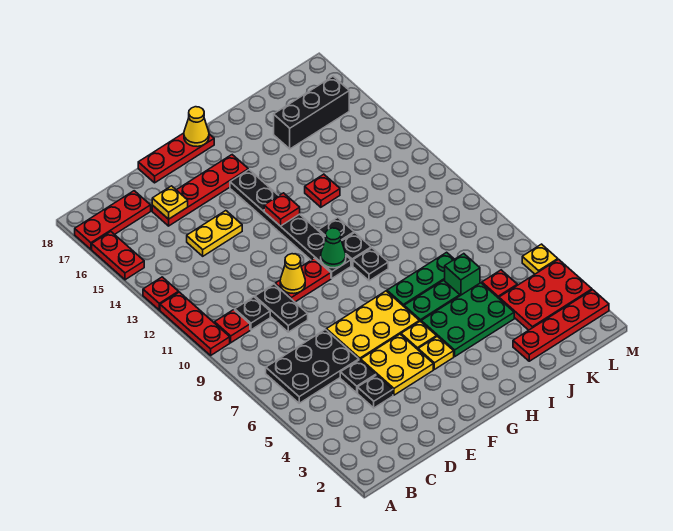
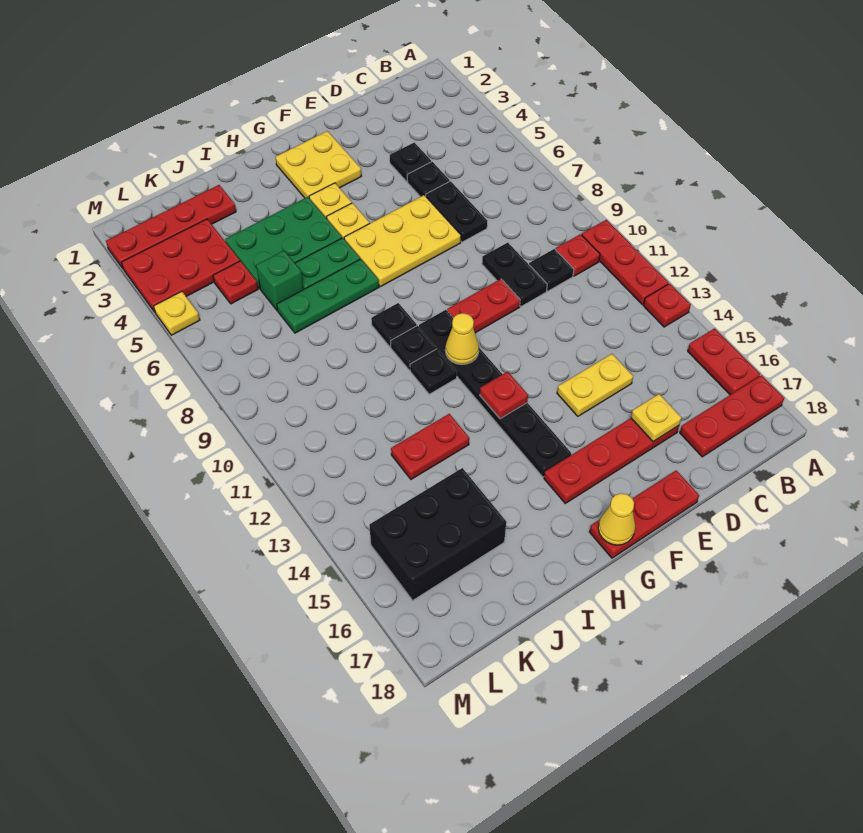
black 2x3 plate [266,330,359,403] -> black 1x2 plate [426,181,487,242]
yellow 2x2 plate [361,334,433,395] -> yellow 2x2 plate moved to [276,131,361,198]
yellow 1x1 cone [280,254,305,294] -> yellow 1x1 cone moved to [445,313,479,364]
green 1x1 cone [321,228,346,268] -> none
red 1x1 plate [305,174,340,207] -> red 1x2 plate [391,414,469,479]
black 1x3 brick [274,76,349,149] -> black 2x3 brick [369,468,506,600]

